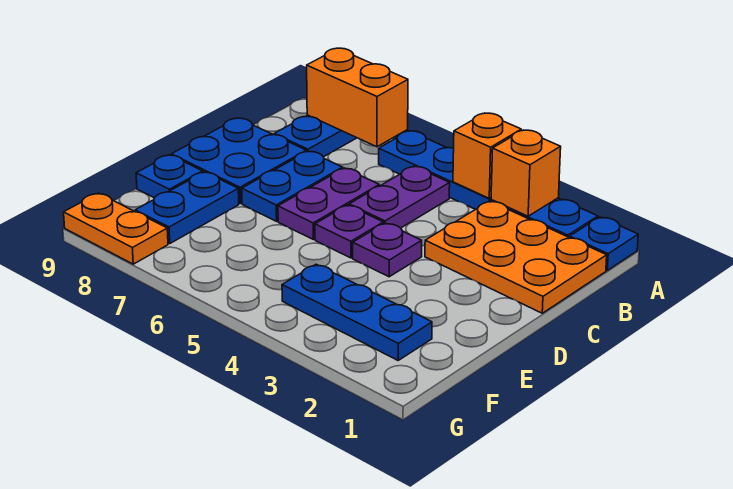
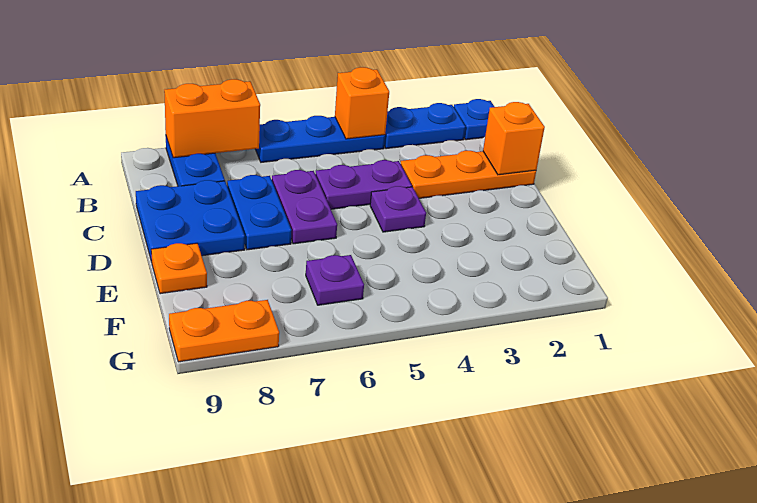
orange 1x1 brick [491,130,561,216] -> orange 1x1 brick moved to [483,102,545,175]
orange 2x3 plate [425,201,607,313] -> orange 1x3 plate [401,150,536,198]
purple 1x2 plate [349,166,450,228] -> purple 1x2 plate turned to [315,160,412,209]
purple 1x1 plate [315,205,383,258] -> purple 1x1 plate moved to [306,255,364,305]
blue 1x2 plate [135,172,239,243] -> none
blue 1x1 plate [136,155,203,198] -> orange 1x1 plate [151,243,207,294]
blue 1x3 plate [282,264,432,360] -> none

